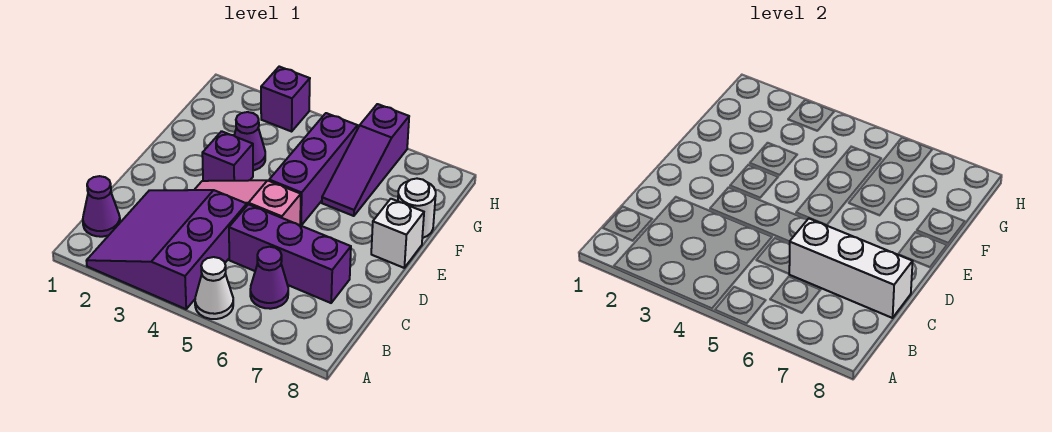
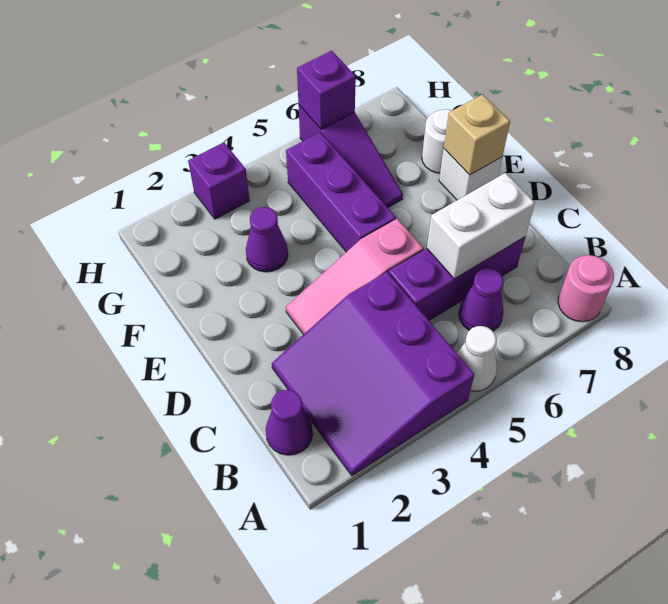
none -> pink 1x1 round brick [558,255,614,322]
white 1x3 brick [789,218,913,318] -> white 1x2 brick [427,173,535,279]
purple 1x1 brick [202,131,253,181] -> purple 1x1 brick moved to [297,51,356,129]
none -> tan 1x1 brick [444,94,510,175]

